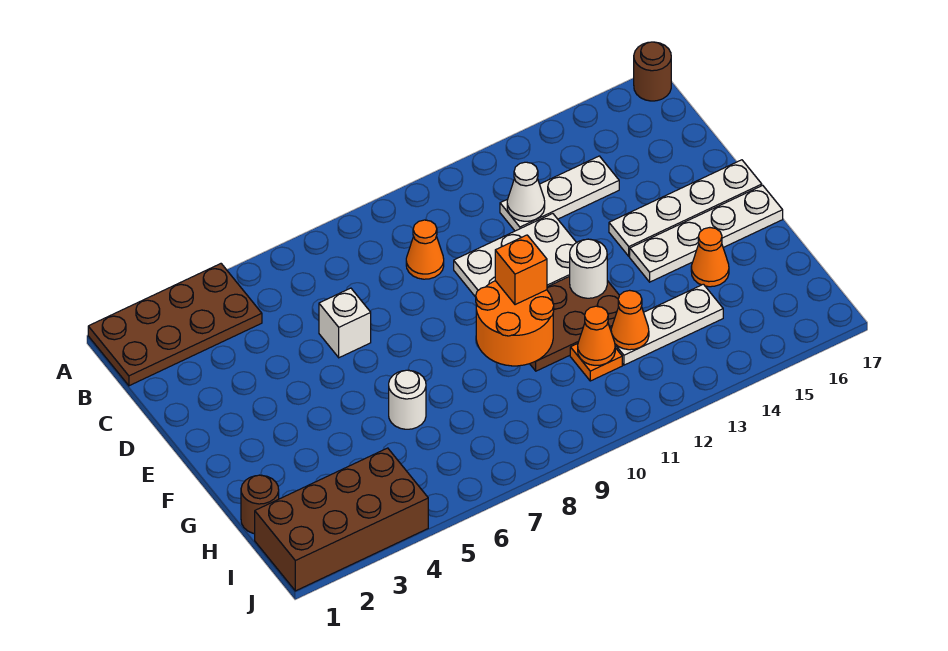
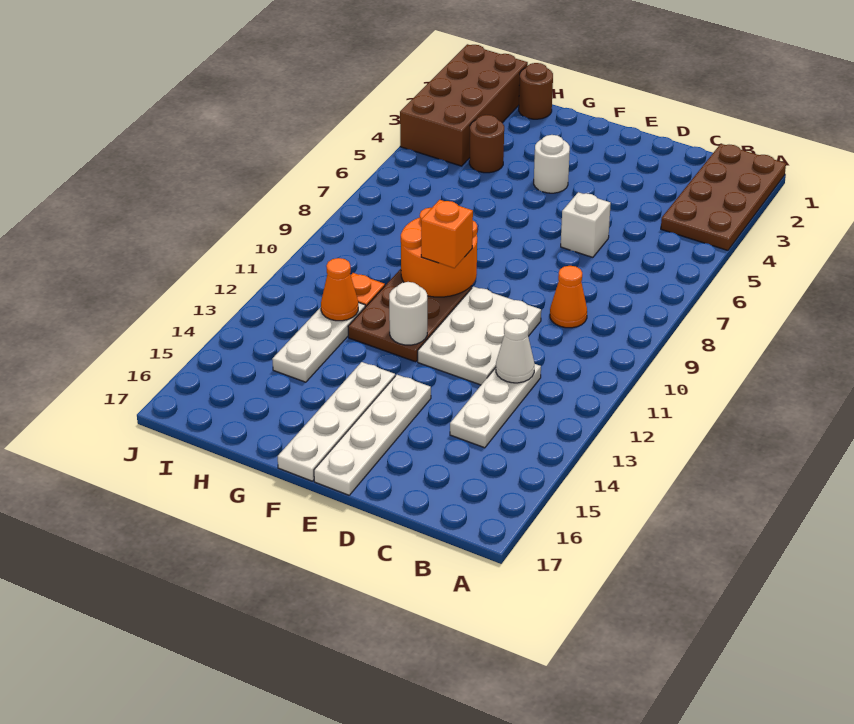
brown 1x1 round brick [634,42,671,101] -> brown 1x1 round brick moved to [469,115,504,173]
white 1x1 round brick [389,370,426,429] -> white 1x1 round brick moved to [534,135,570,193]
orange 1x1 cone [691,228,729,287] -> none
orange 1x1 cone [578,306,615,365] -> none

